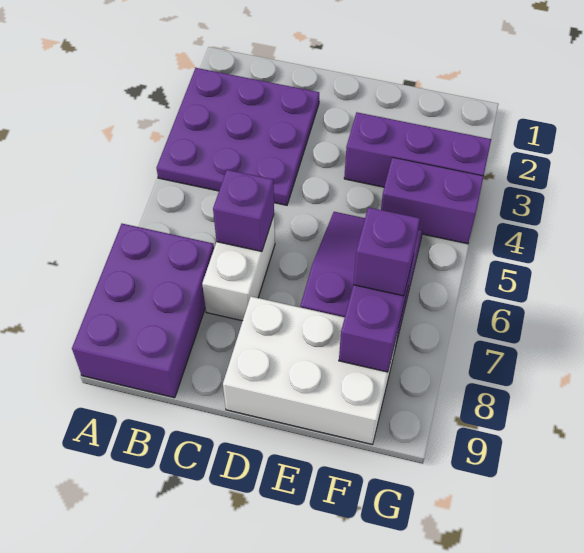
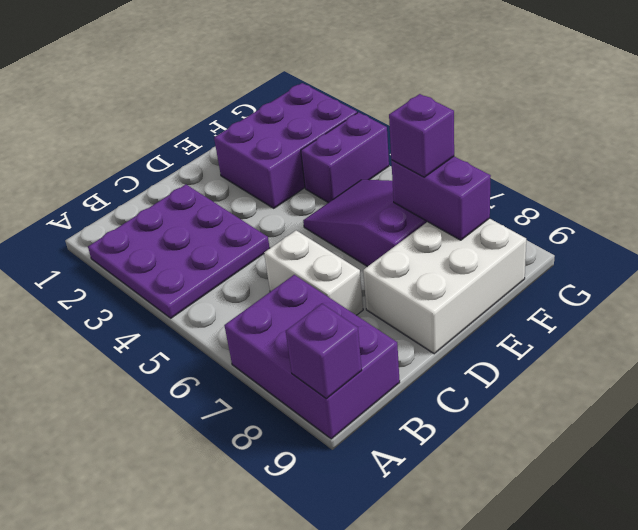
purple 1x1 brick [213,170,274,251] -> purple 1x1 brick moved to [286,304,362,398]
purple 1x3 brick [344,112,491,187] -> purple 2x3 brick [214,83,357,208]

